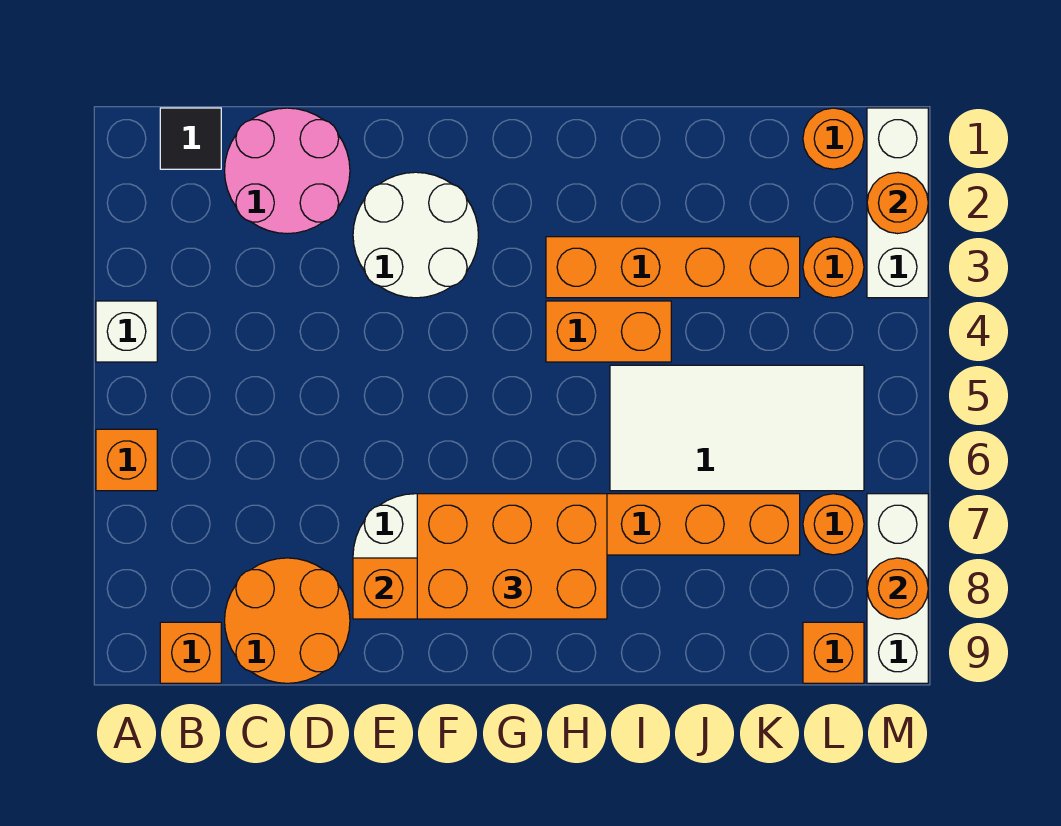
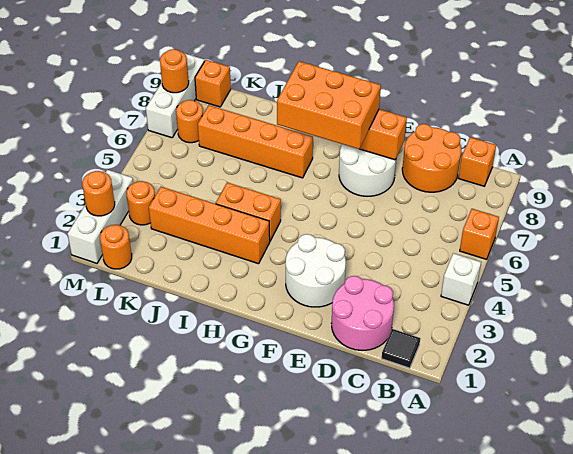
white 2x4 tile [610,365,864,491] -> none

